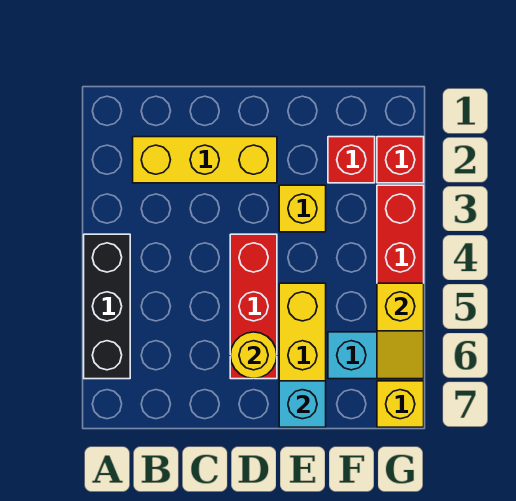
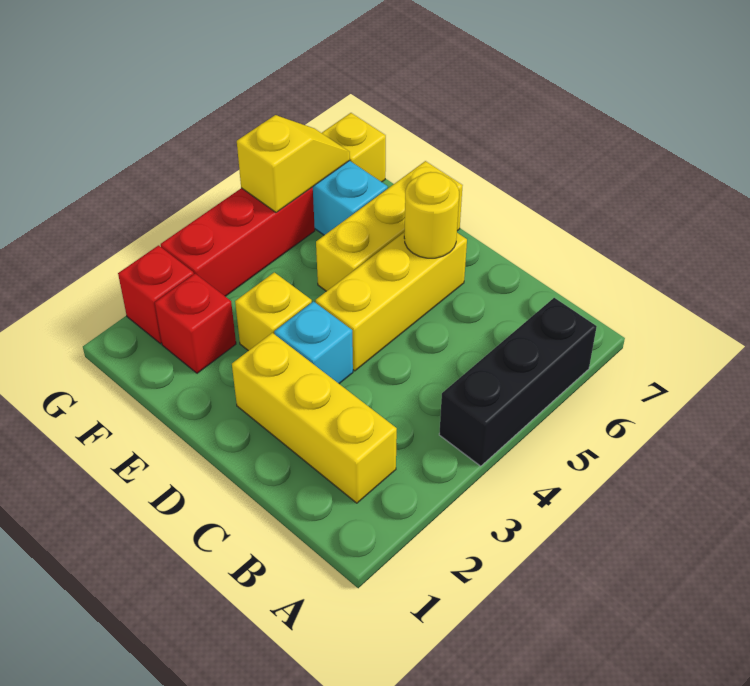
red 1x3 brick [230,234,277,379] -> yellow 1x3 brick [316,232,467,371]
cyan 1x1 brick [279,381,326,427] -> cyan 1x1 brick moved to [274,301,353,384]

